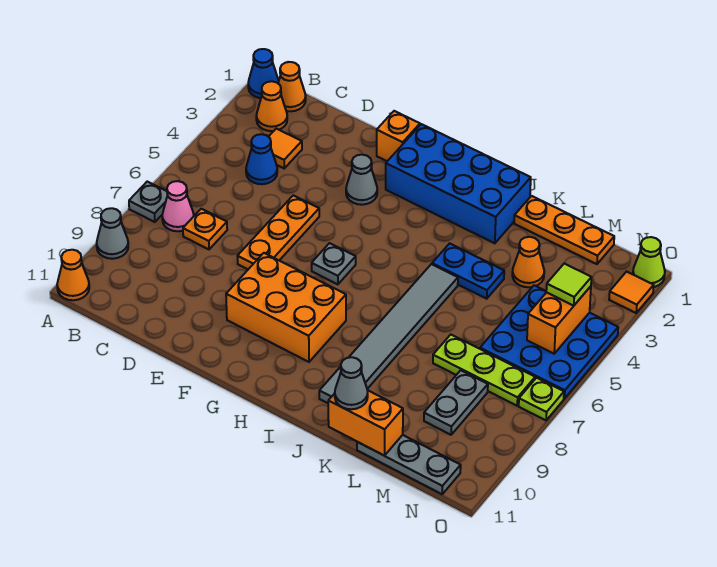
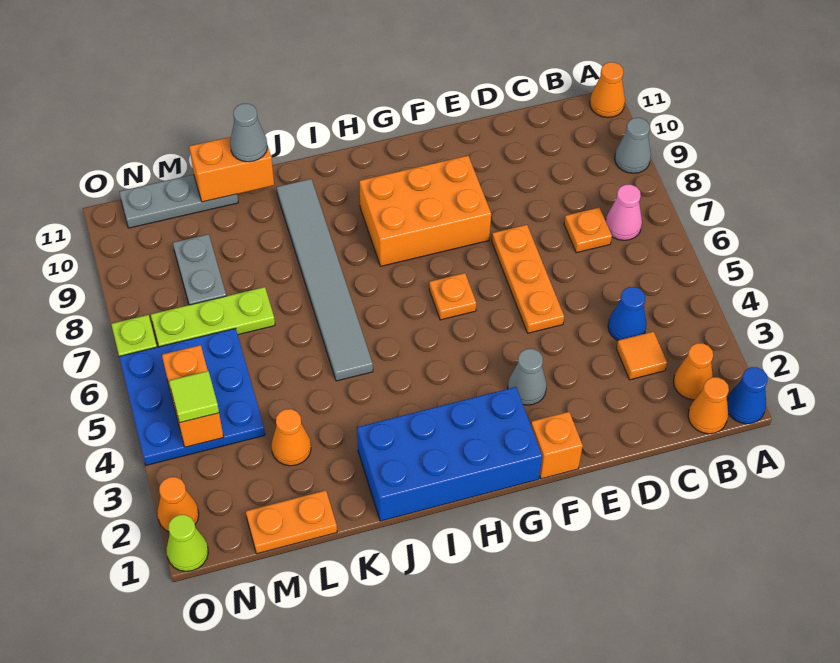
grey 1x1 plate [129,182,168,222] -> none
grey 1x1 plate [312,243,356,284] -> orange 1x1 plate [429,273,476,320]
blue 1x2 plate [432,243,504,299] -> none
orange 1x3 plate [514,196,614,264] -> orange 1x2 plate [246,490,337,554]
orange 1x1 tile [609,272,654,313] -> orange 1x1 cone [157,477,199,532]

